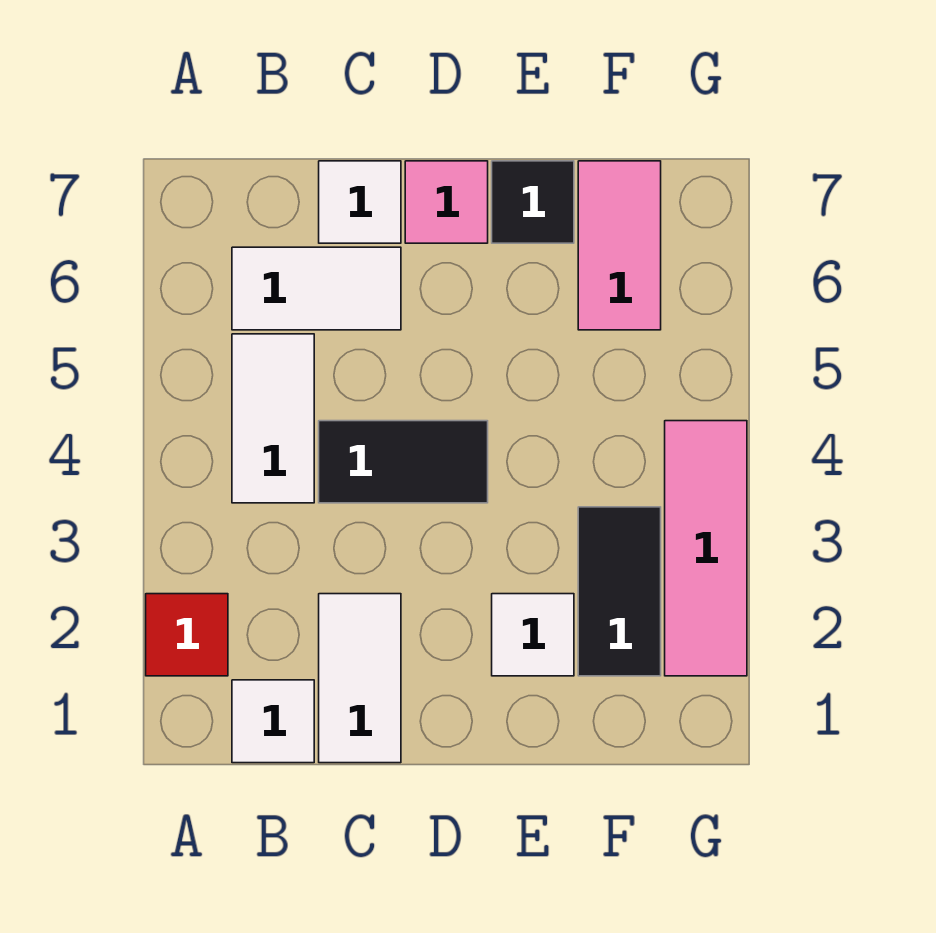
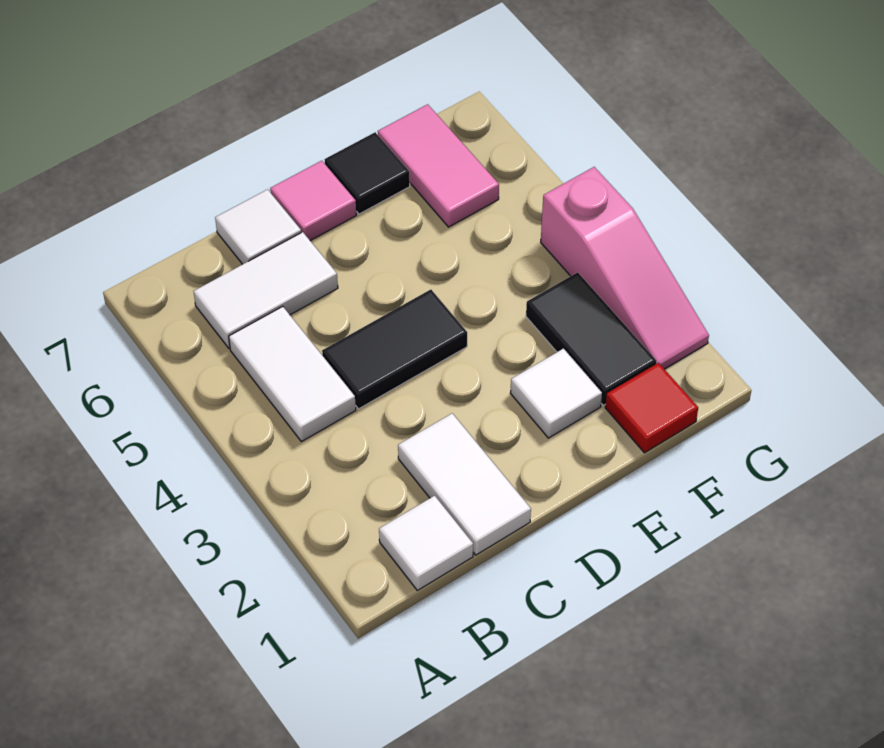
red 1x1 tile [146,594,228,676] -> red 1x1 tile moved to [605,363,698,453]
pink 1x3 tile [665,421,747,676] -> pink 1x3 slope [541,167,709,369]

